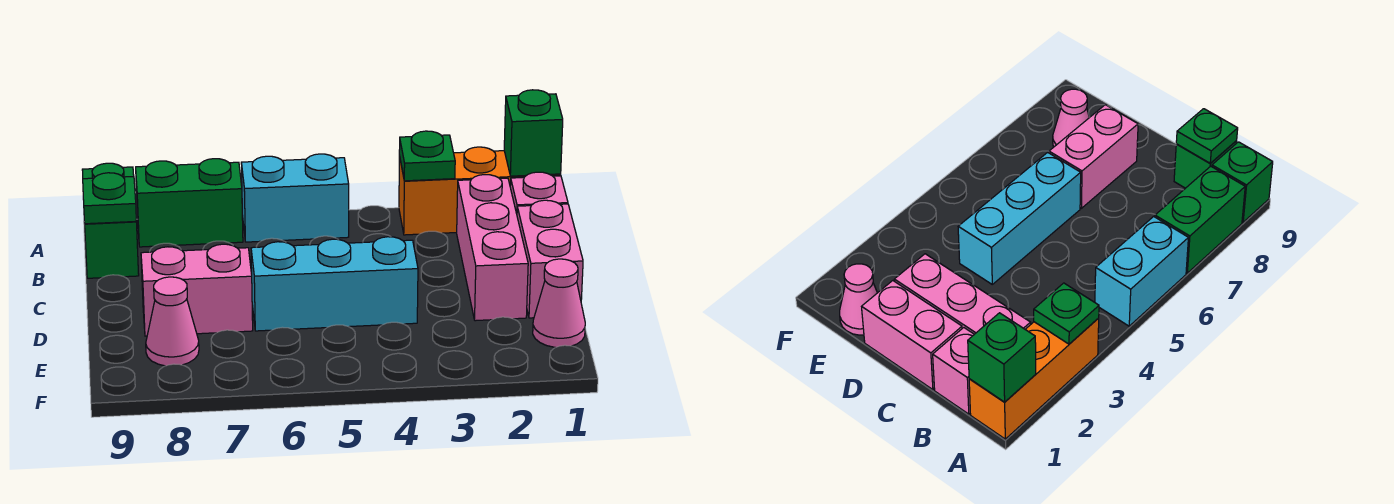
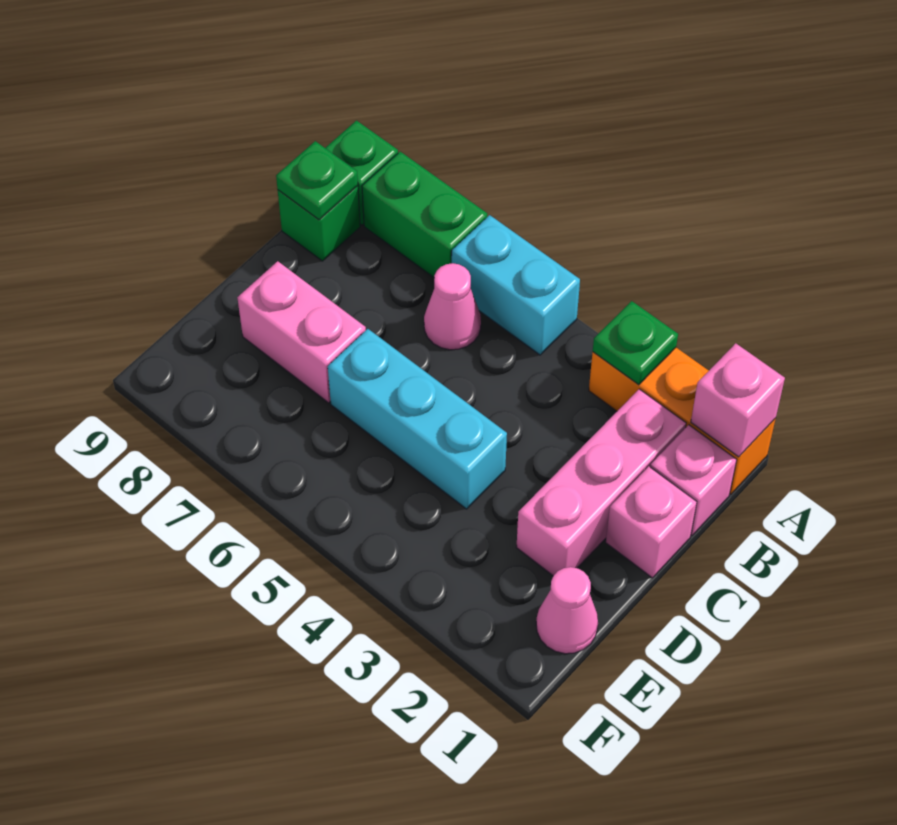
green 1x1 brick [504,90,563,176] -> pink 1x1 brick [691,343,785,457]
pink 1x2 brick [517,200,583,318] -> pink 1x1 brick [606,466,697,578]
pink 1x1 cone [146,277,199,366] -> pink 1x1 cone moved to [424,263,481,350]

